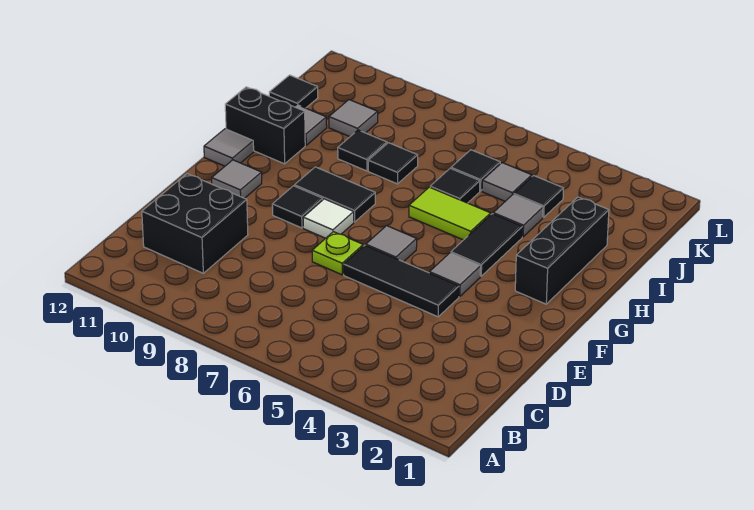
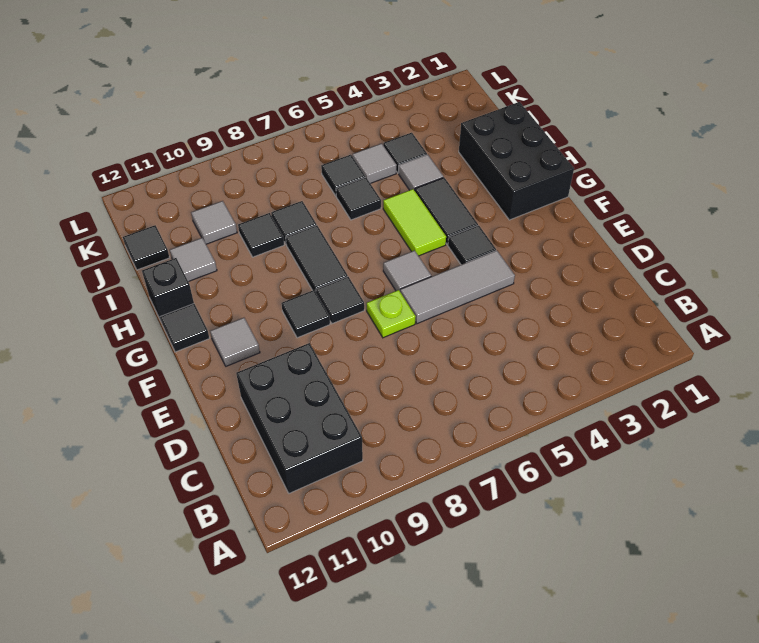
black 2x2 brick [142,174,248,273] -> black 2x3 brick [236,343,363,493]
black 1x3 tile [344,245,459,317] -> grey 1x3 tile [400,251,515,324]
grey 1x1 tile [429,253,481,296] -> black 1x1 tile [448,225,496,265]
white 1x1 tile [303,199,354,238] -> black 1x1 tile [316,277,364,324]
black 1x3 brick [515,197,609,304] -> black 2x3 brick [459,102,574,220]
black 1x2 tile [295,167,375,222] -> black 1x2 tile turned to [286,225,348,292]
grey 1x1 tile [204,129,254,166] -> black 1x1 tile [160,304,209,352]
lime 1x2 tile [409,187,491,240] -> lime 1x2 tile turned to [383,189,446,256]
black 1x2 brick [225,87,305,164] -> black 1x1 brick [142,258,194,321]

